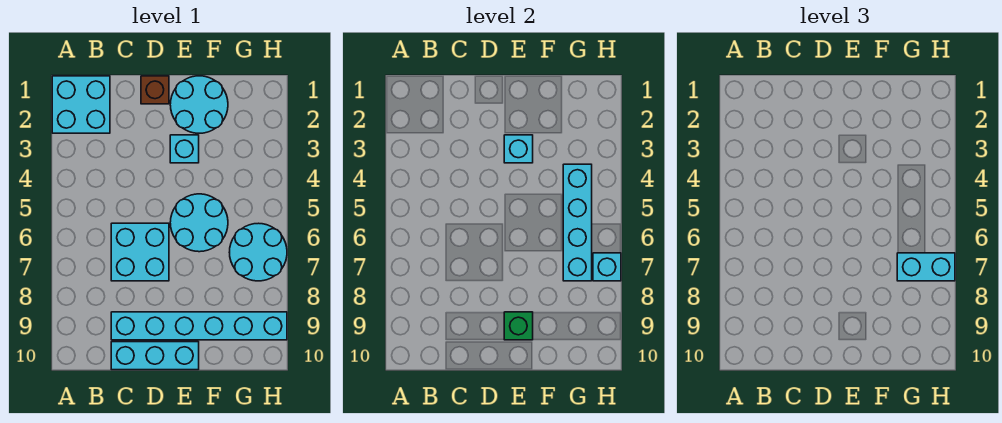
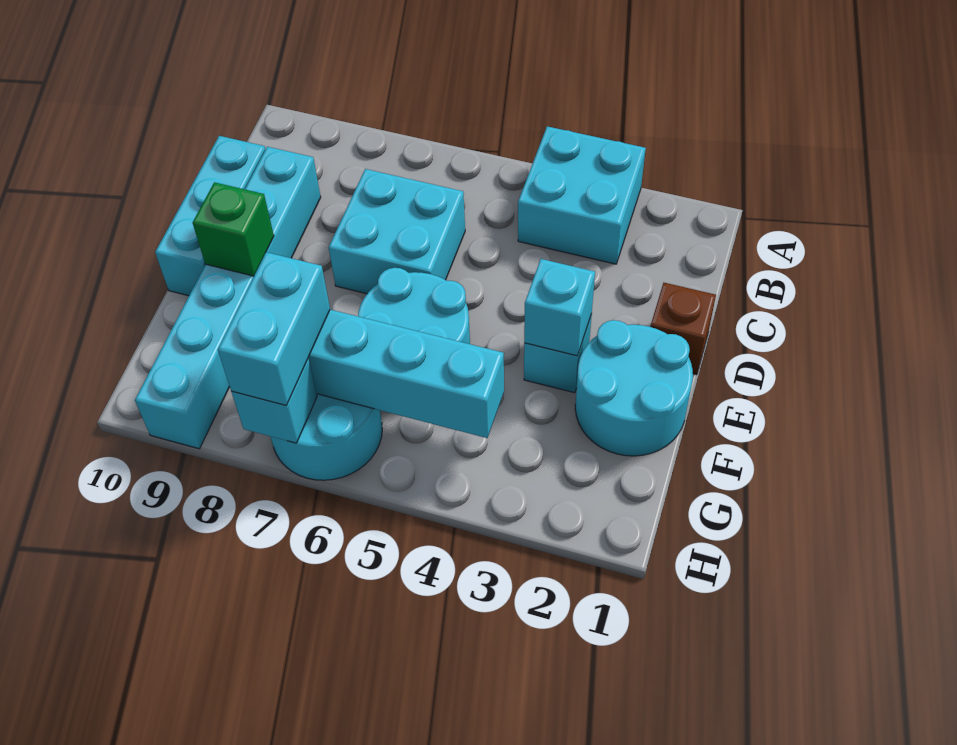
cyan 2x2 brick [52,76,110,133] -> cyan 2x2 brick moved to [518,126,646,264]

